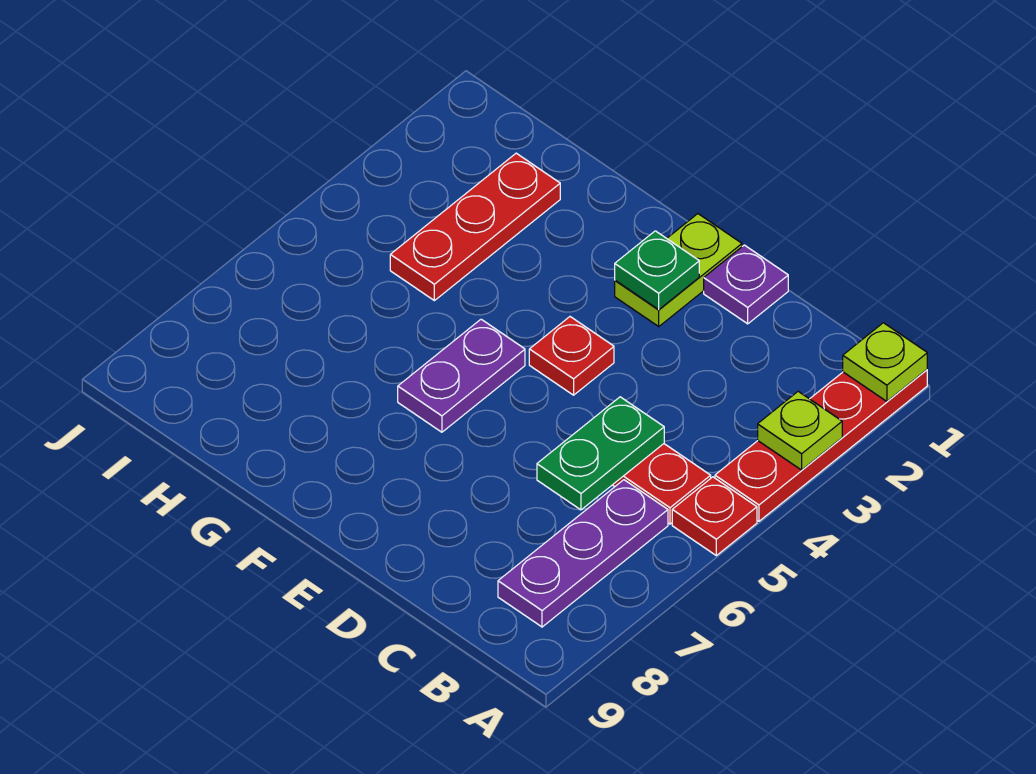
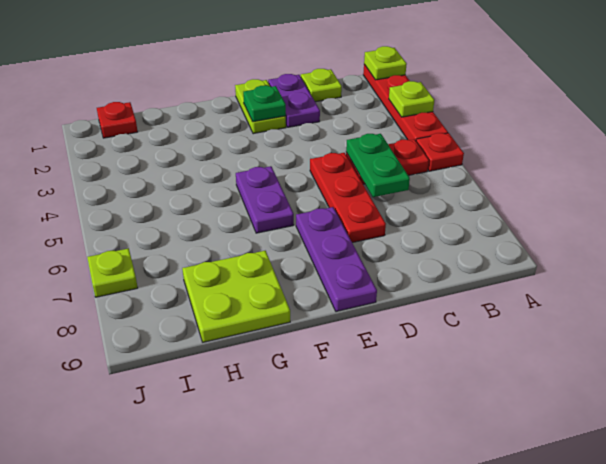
purple 1x3 plate [498,480,668,627] -> purple 1x3 plate moved to [296,207,377,312]
none -> lime 1x1 plate [301,69,342,102]
purple 1x1 plate [704,245,788,324] -> purple 1x2 plate [268,74,320,127]
red 1x1 plate [529,317,614,395] -> red 1x1 plate moved to [97,102,138,138]
none -> lime 2x2 plate [182,251,290,342]
red 1x3 plate [390,153,560,301] -> red 1x3 plate moved to [310,153,386,243]
none -> lime 1x1 plate [87,248,138,297]

